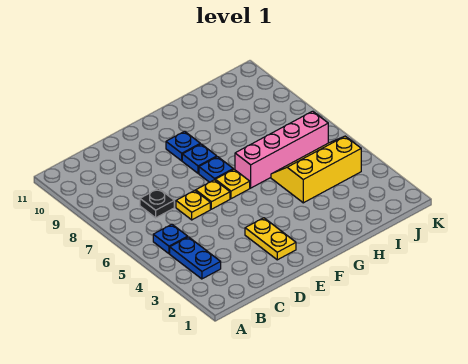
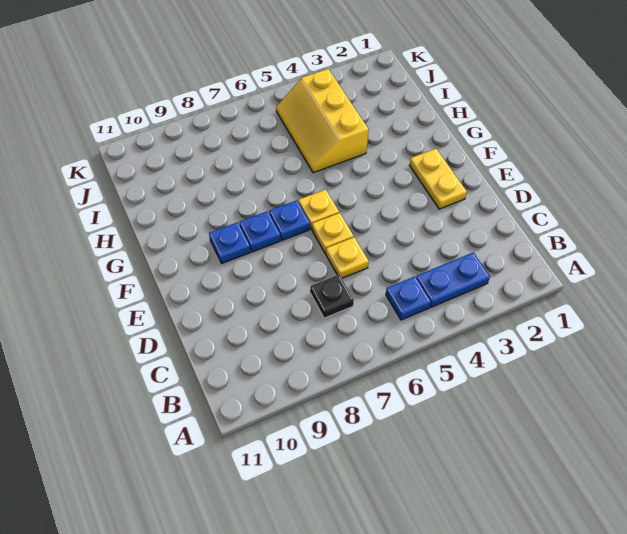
yellow 1x2 plate [245,218,296,260] -> yellow 1x2 plate turned to [409,149,467,209]
pink 1x4 brick [235,111,328,188] -> none

